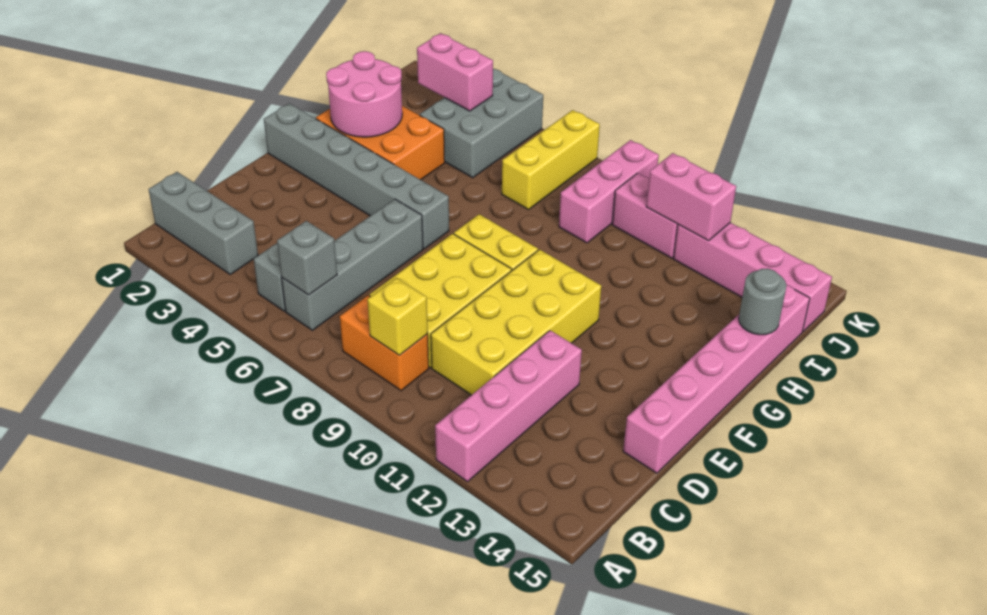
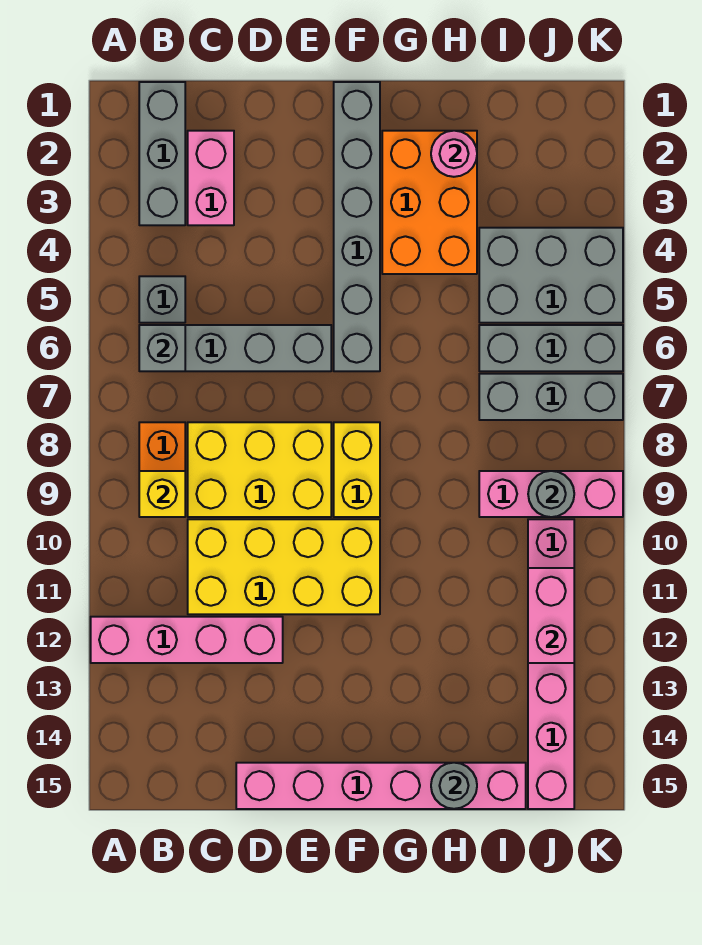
pink 2x2 round brick [326,51,402,137] -> pink 1x1 round brick [431,131,477,177]
none -> grey 1x3 brick [479,325,623,371]
yellow 1x3 brick [502,110,600,210] -> grey 1x3 brick [479,374,623,420]
pink 1x2 brick [417,33,493,111] -> pink 1x2 brick moved to [188,131,234,225]
none -> grey 1x1 round brick [528,471,574,517]

